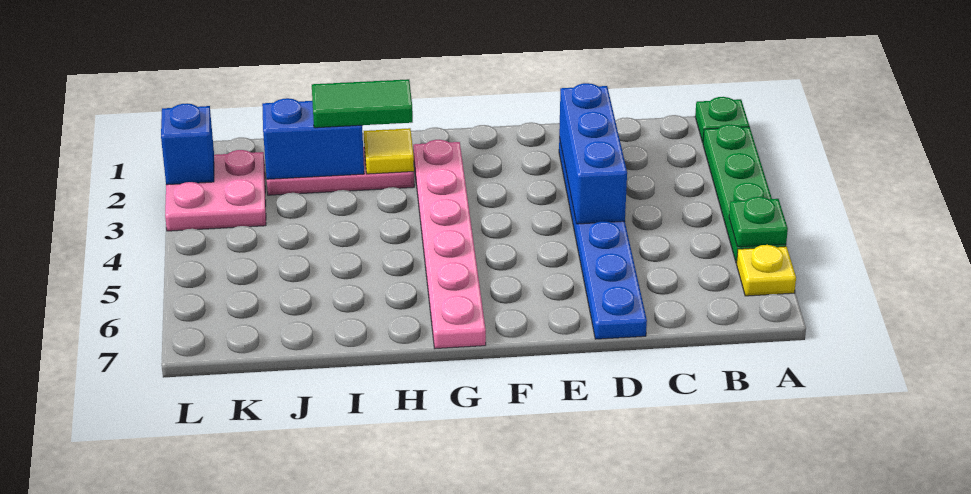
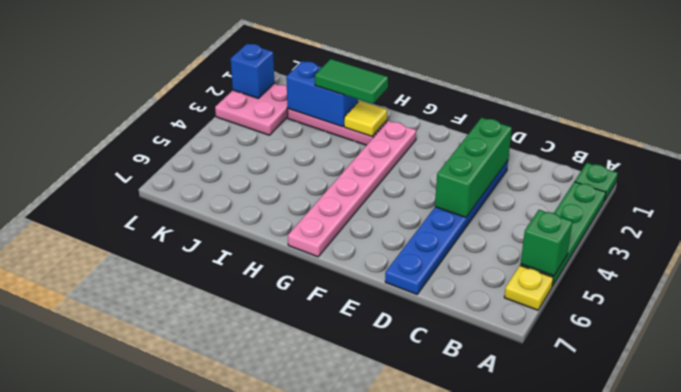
green 1x1 plate [729,197,788,247] -> green 1x1 brick [521,210,572,276]
blue 1x3 brick [559,83,627,224] -> green 1x3 brick [435,118,512,217]

